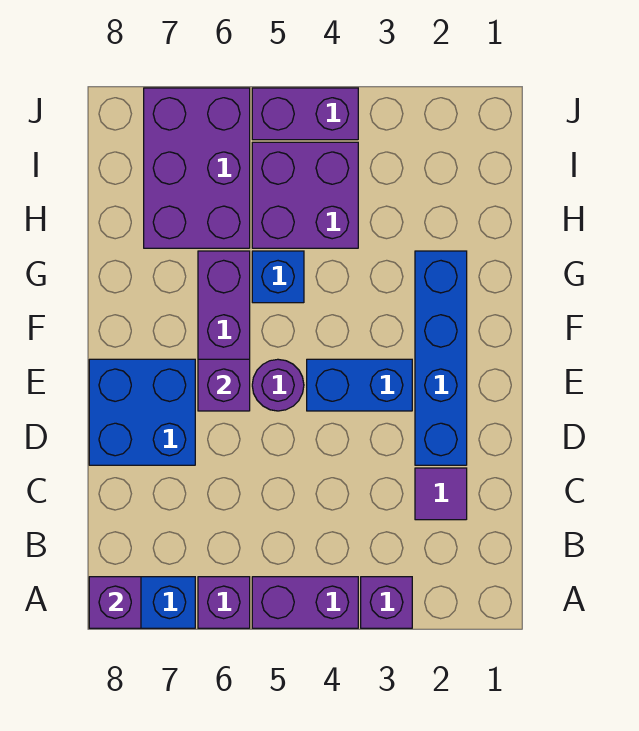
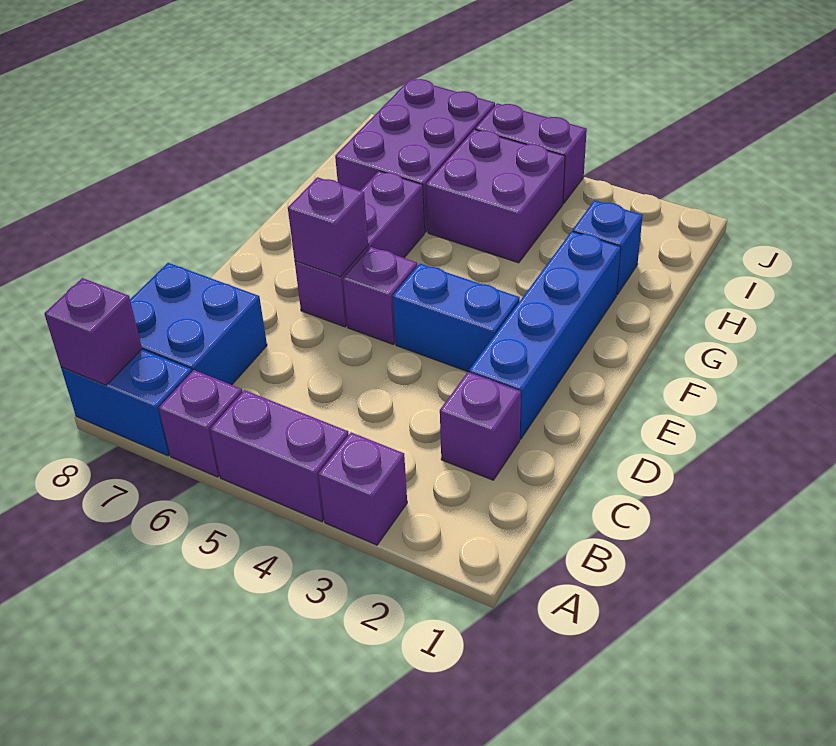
purple 1x1 tile [415,468,467,520] -> purple 1x1 brick [440,372,521,480]
blue 2x2 brick [89,359,195,465] -> blue 2x2 brick moved to [130,263,267,385]
purple 1x1 round brick [252,359,304,411] -> purple 1x1 brick [343,247,417,345]
blue 1x1 brick [252,251,304,303] -> blue 1x1 brick moved to [573,200,643,295]

